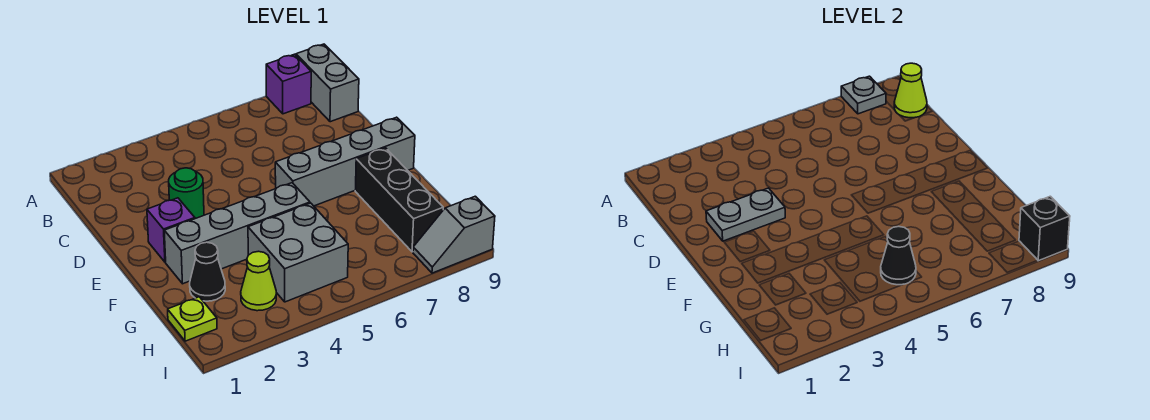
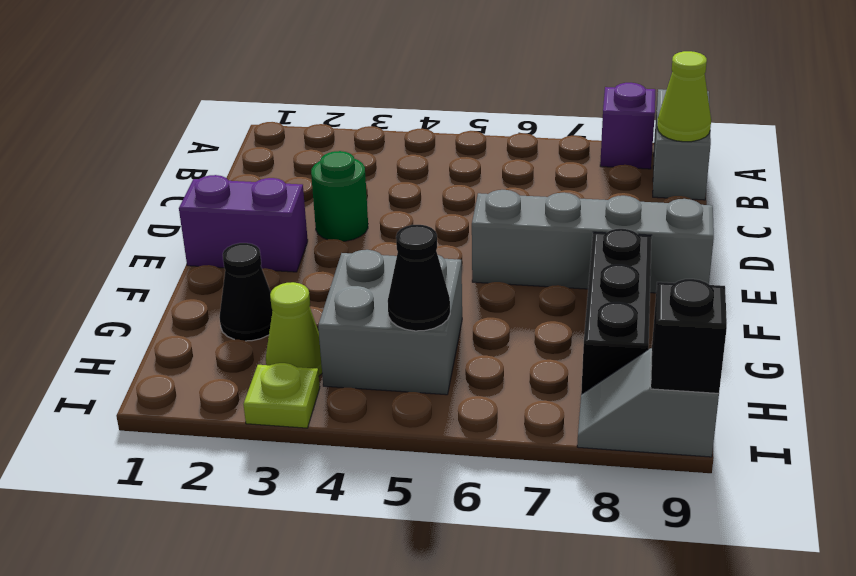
grey 1x1 plate [841,76,886,114] -> none
grey 1x2 plate [706,188,785,241] -> none
purple 1x1 brick [147,198,195,262] -> purple 1x2 brick [179,175,308,272]
grey 1x4 brick [164,183,310,284] -> none
lime 1x1 plate [168,297,217,341] -> lime 1x1 plate moved to [243,363,320,428]

